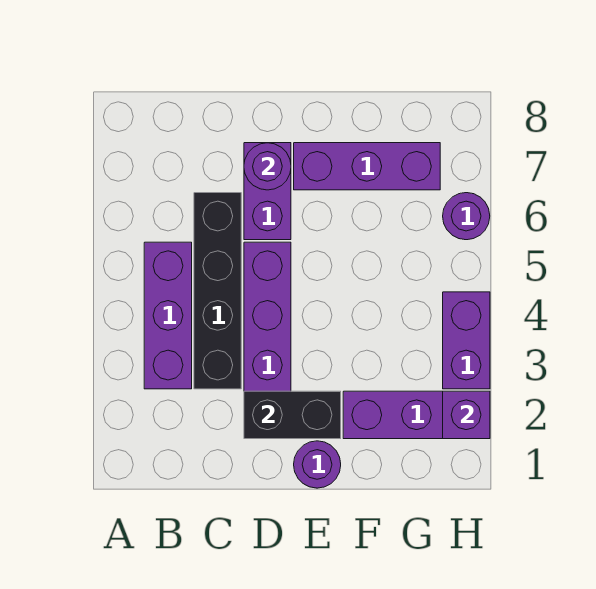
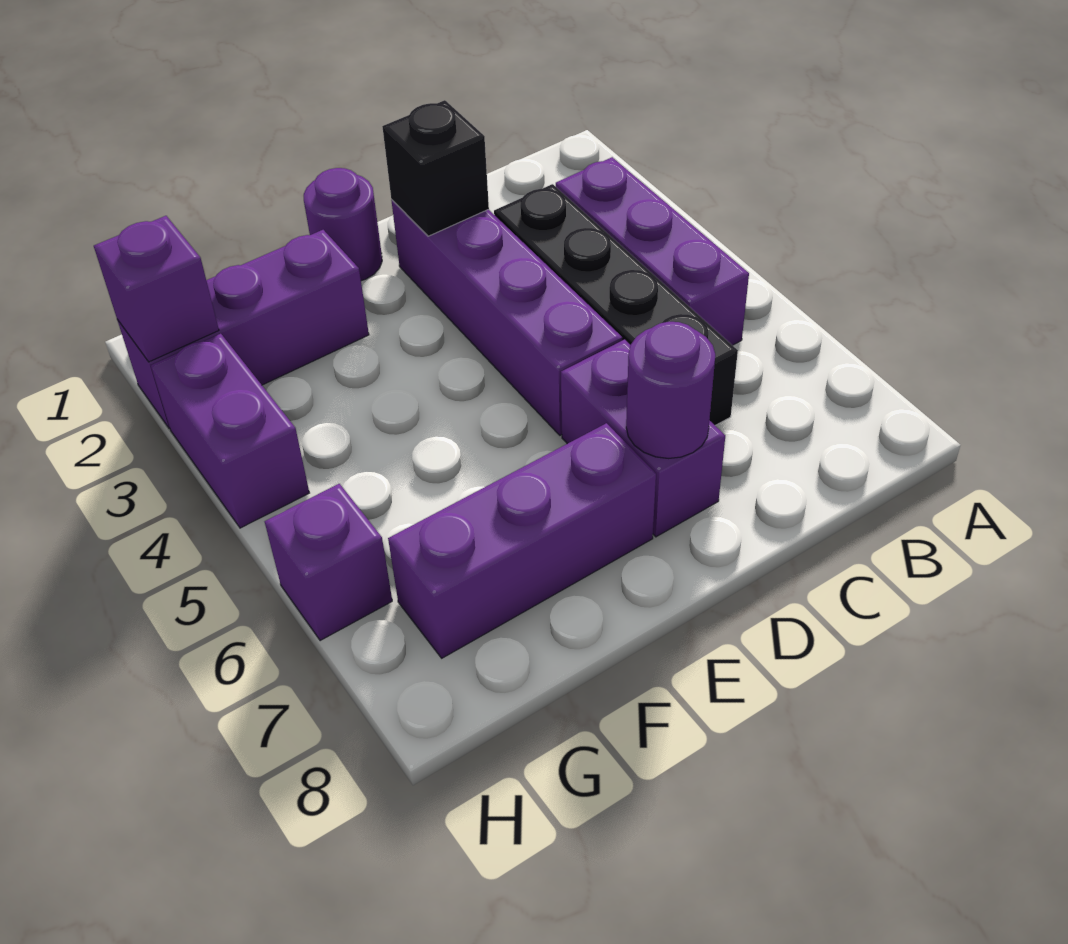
black 1x2 brick [244,391,341,439] -> black 1x1 brick [382,100,489,236]
purple 1x1 round brick [443,193,490,240] -> purple 1x1 brick [265,484,392,641]

